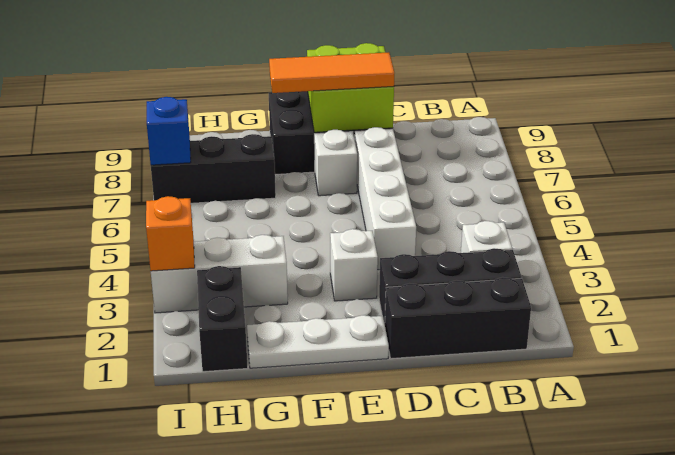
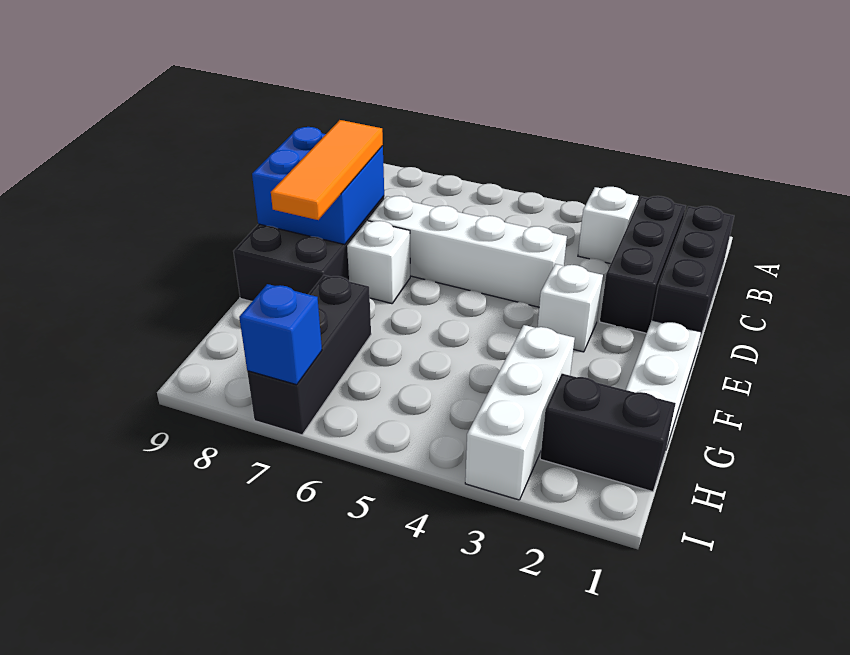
lime 2x2 brick [307,43,394,132] -> blue 2x2 brick [252,127,384,245]
orange 1x1 brick [146,196,195,271] -> none

